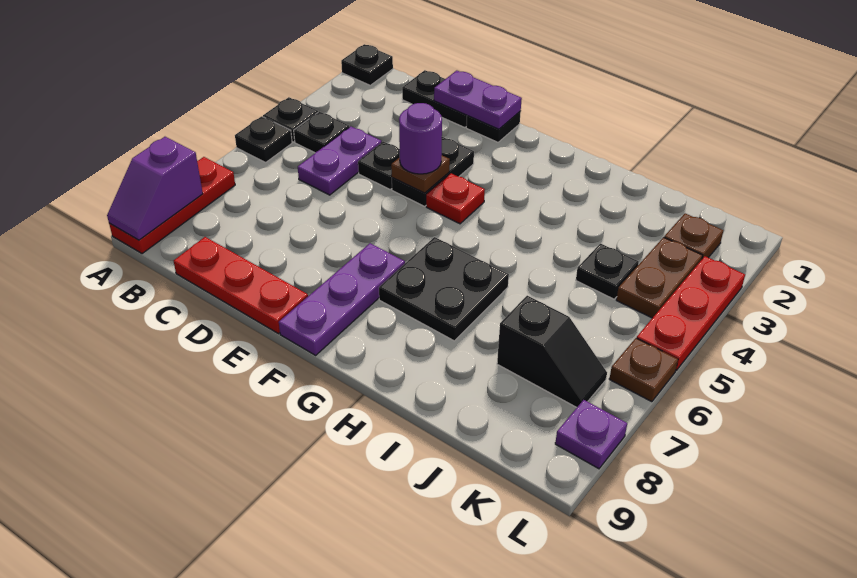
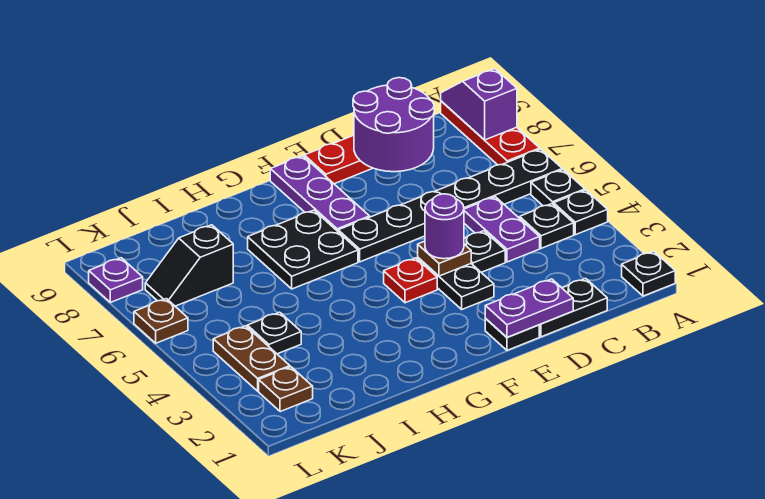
none -> black 1x6 plate [338,149,562,262]
none -> purple 2x2 round brick [353,78,434,172]
red 1x3 plate [637,256,745,370] -> none

